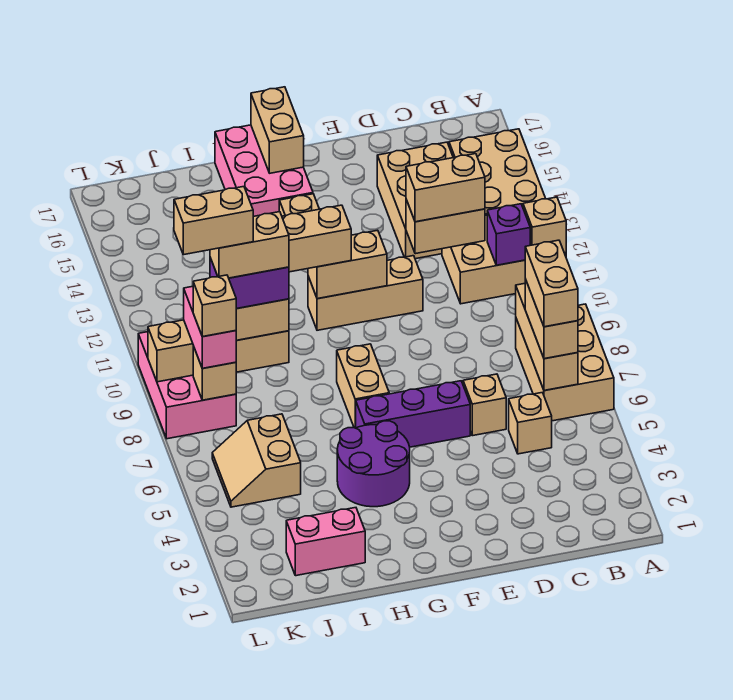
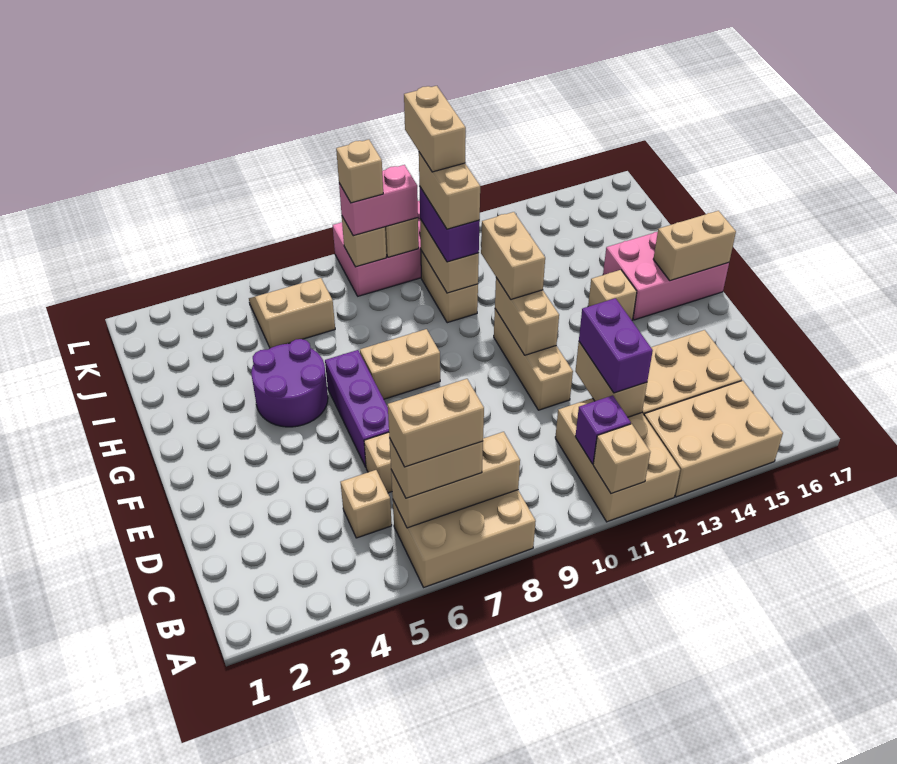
tan 1x2 brick [406,154,485,222] -> purple 1x2 brick [579,298,653,393]
pink 1x2 brick [286,508,365,576] -> none

